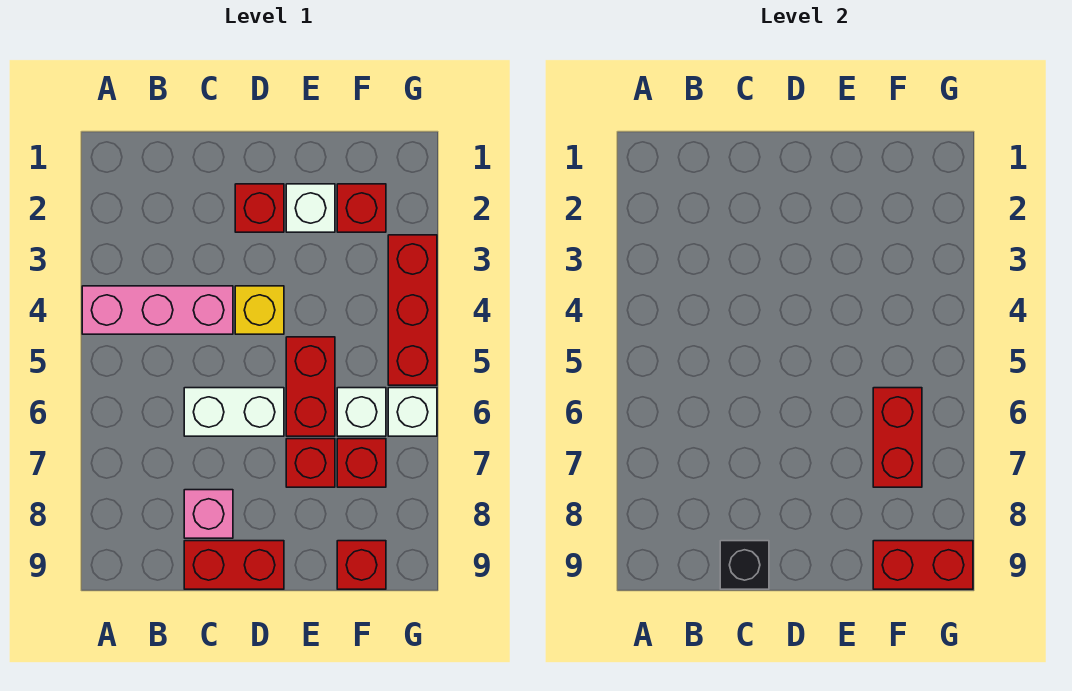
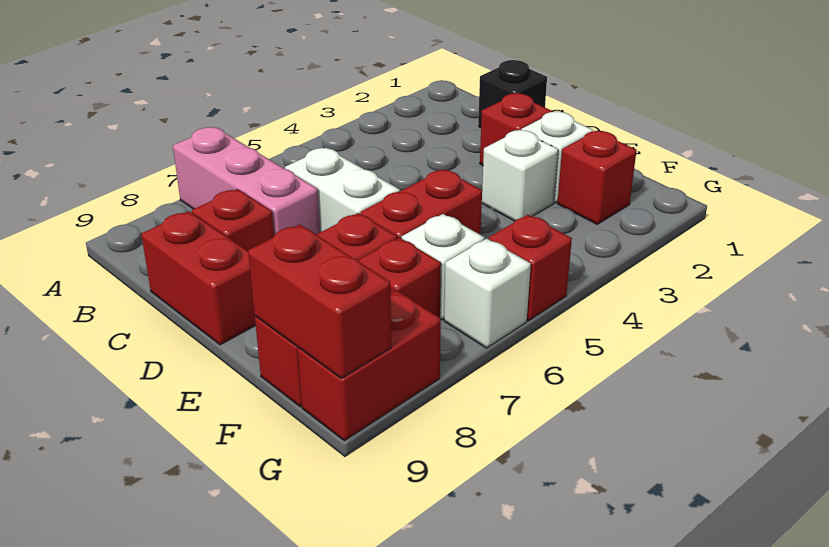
pink 1x3 brick [82,286,233,334] -> pink 1x3 brick moved to [173,127,320,236]
pink 1x1 brick [184,490,233,538] -> red 1x1 brick [192,189,274,251]
black 1x1 brick [720,541,769,589] -> black 1x1 brick moved to [478,60,547,129]
yellow 1x1 brick [235,286,284,334] -> none
none -> white 1x1 brick [482,130,558,221]
red 1x2 brick [873,388,922,487] -> red 1x2 brick moved to [298,290,441,441]
red 1x3 brick [388,235,437,385] -> red 1x1 brick [489,215,572,321]

